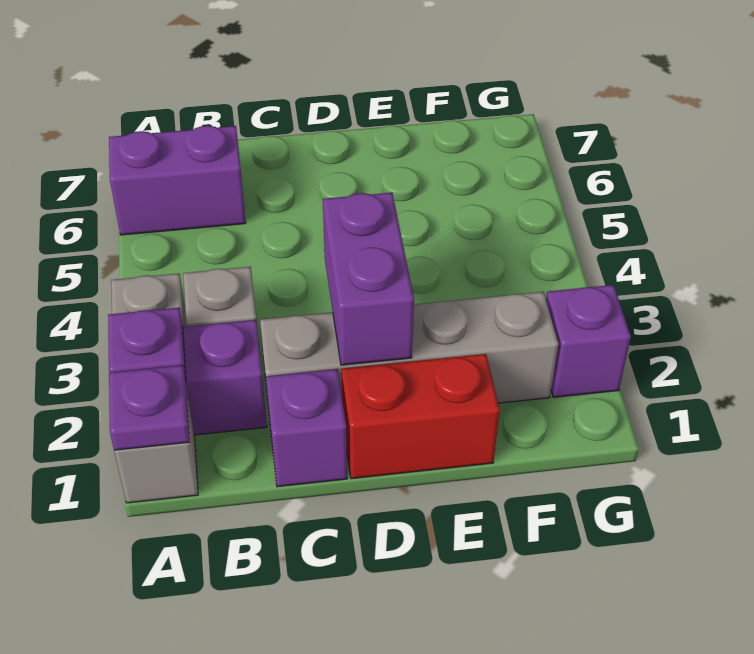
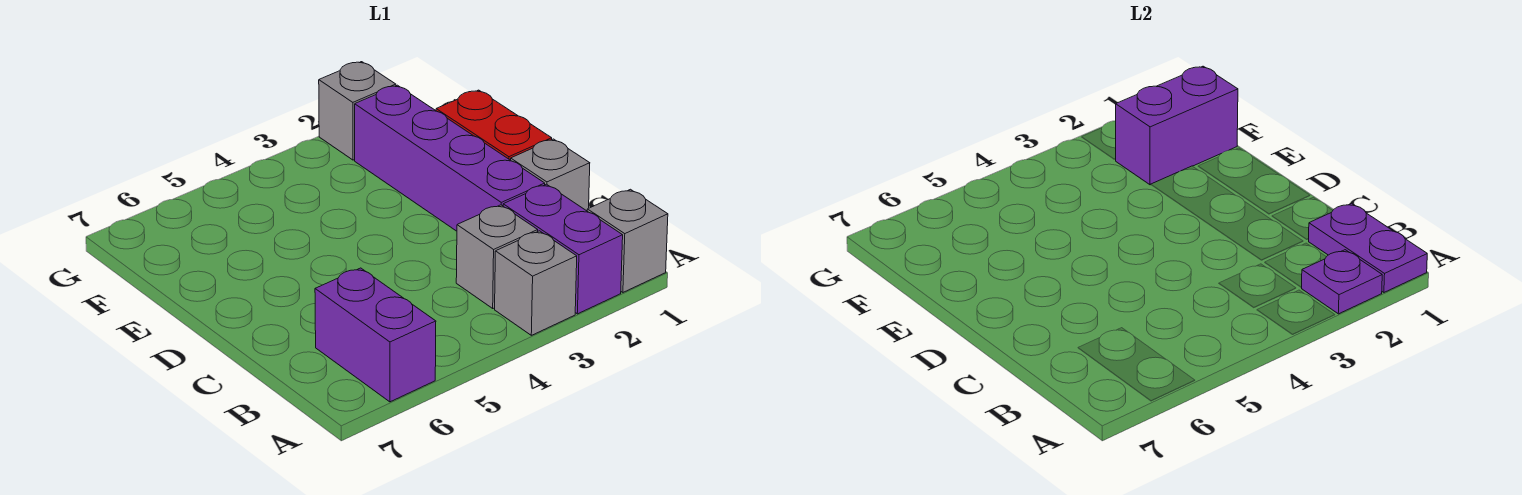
purple 1x1 plate [109,365,190,450] -> purple 1x2 plate [1309,203,1427,292]
purple 1x1 brick [266,369,347,487] -> grey 1x1 brick [511,139,590,211]
grey 1x4 brick [260,292,559,418] -> purple 1x4 brick [355,85,545,231]
purple 1x2 brick [323,193,414,365] -> purple 1x2 brick moved to [1116,66,1238,185]
purple 1x1 brick [546,285,631,397] -> grey 1x1 brick [319,62,396,160]

